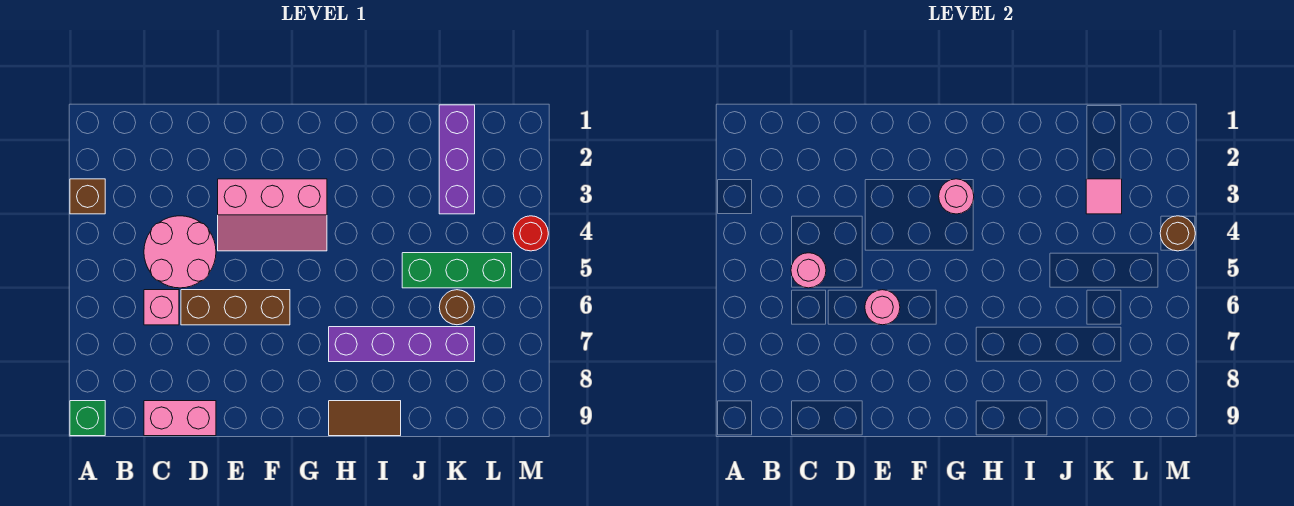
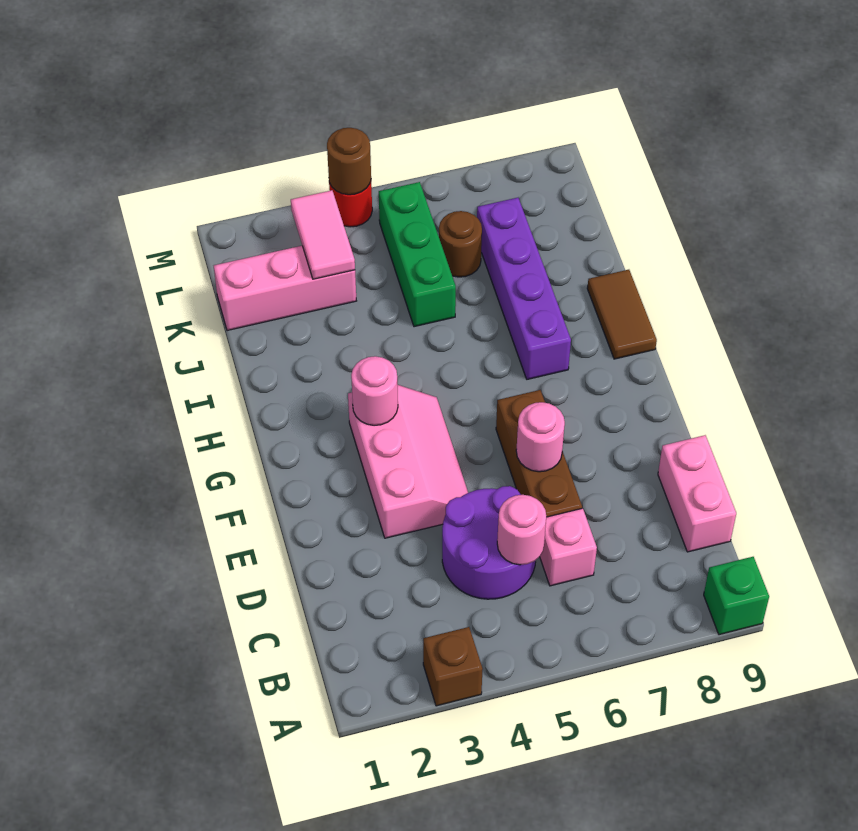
pink 2x2 round brick [144,216,216,288] -> purple 2x2 round brick [442,486,536,599]
purple 1x3 brick [439,105,475,214] -> pink 1x3 brick [214,246,356,331]
pink 1x1 tile [1086,179,1122,214] -> pink 1x2 tile [291,190,355,279]

